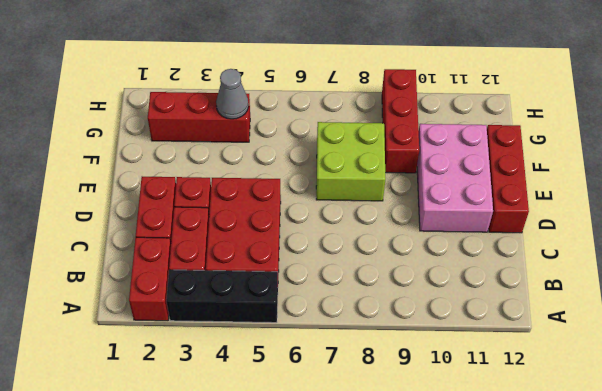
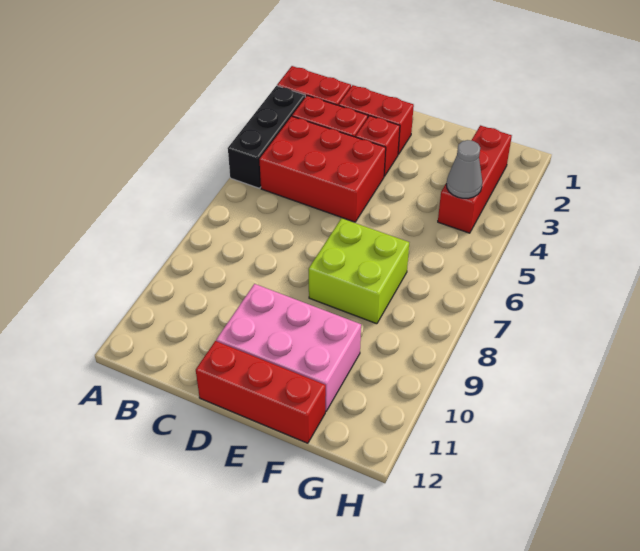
red 1x3 brick [382,69,419,173] -> none

